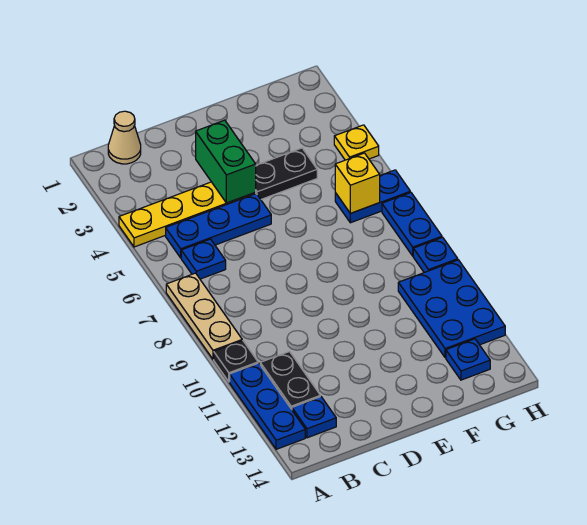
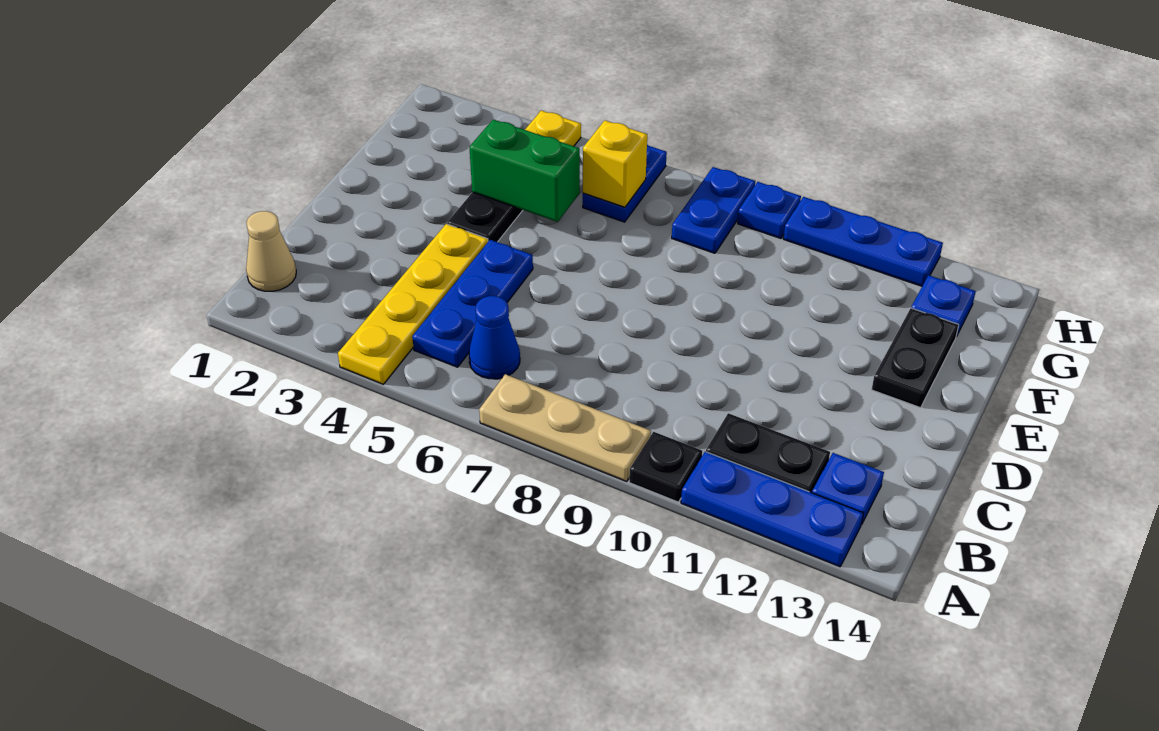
blue 1x1 plate [181,239,226,279] -> blue 1x1 cone [469,296,520,379]
green 1x2 brick [196,120,256,203] -> green 1x2 brick moved to [469,119,580,222]
none -> black 1x2 plate [872,308,959,408]
blue 2x3 plate [398,260,505,358] -> blue 1x3 plate [784,197,943,286]
blue 1x2 plate [382,192,442,256] -> blue 1x2 plate turned to [672,167,755,253]

